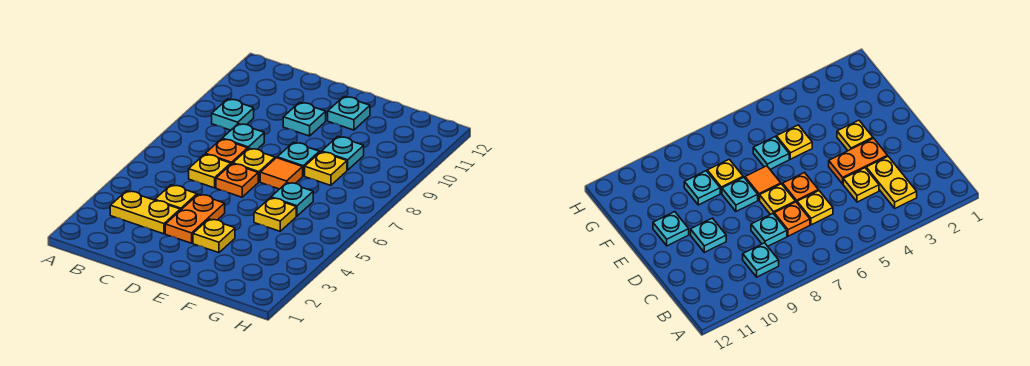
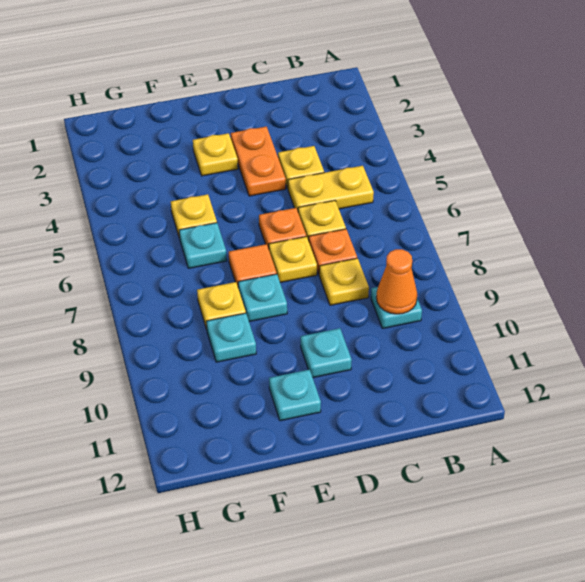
yellow 1x2 plate [110,191,180,234] -> yellow 1x2 plate moved to [288,166,374,211]
none -> orange 1x1 cone [376,249,417,314]
cyan 1x1 plate [222,124,264,149] -> yellow 1x1 plate [319,258,369,305]

